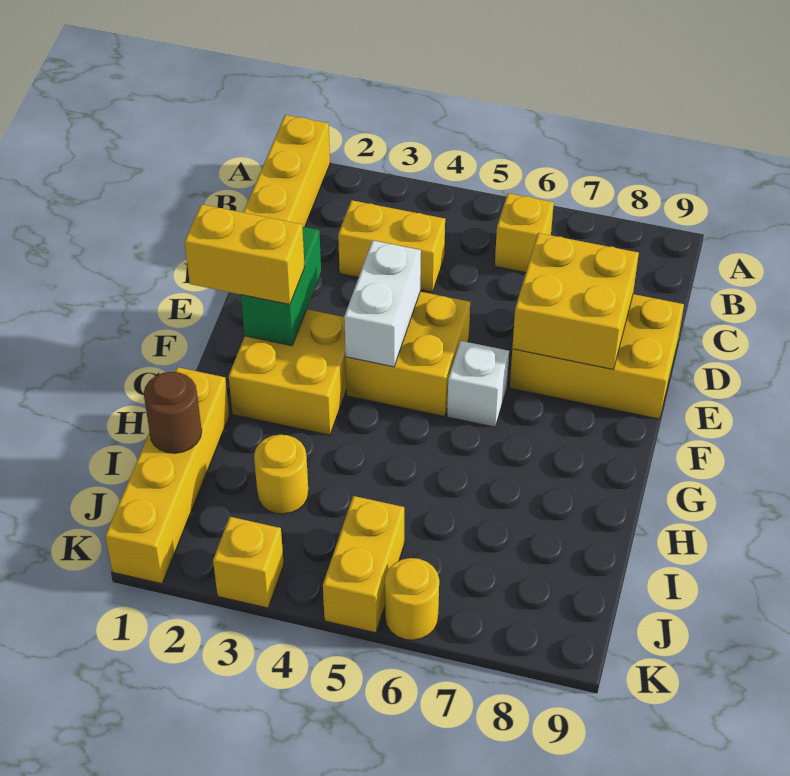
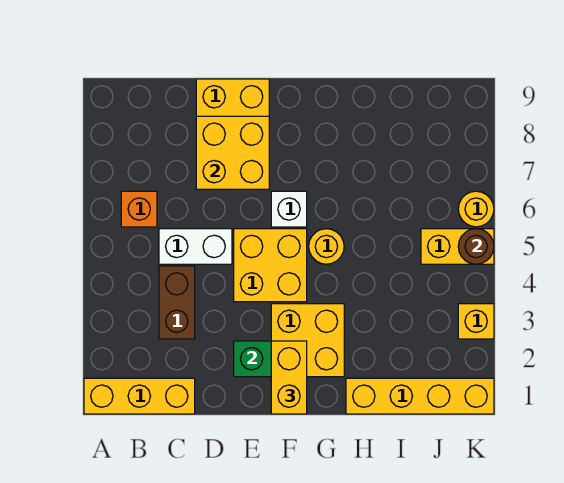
yellow 1x1 brick [495,193,554,273] -> orange 1x1 brick [121,191,157,227]
yellow 1x2 brick [338,200,445,292] -> brown 1x2 brick [159,266,195,339]
white 1x2 brick [344,240,421,367] -> white 1x2 brick moved to [159,229,232,264]
brown 1x1 round brick [144,372,202,453] -> brown 1x1 round brick moved to [458,229,494,264]
yellow 1x1 round brick [254,435,309,514] -> yellow 1x1 round brick moved to [309,229,344,264]

